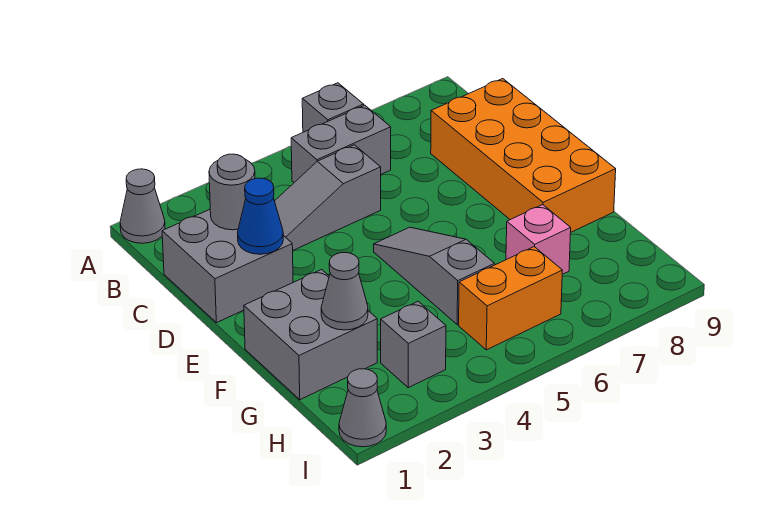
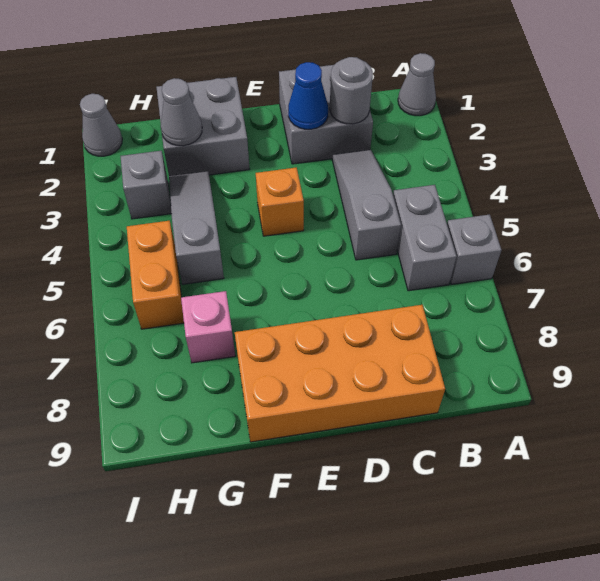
none -> orange 1x1 brick [256,167,304,236]
grey 1x3 slope [374,227,495,324] -> grey 1x3 slope turned to [169,171,224,284]

